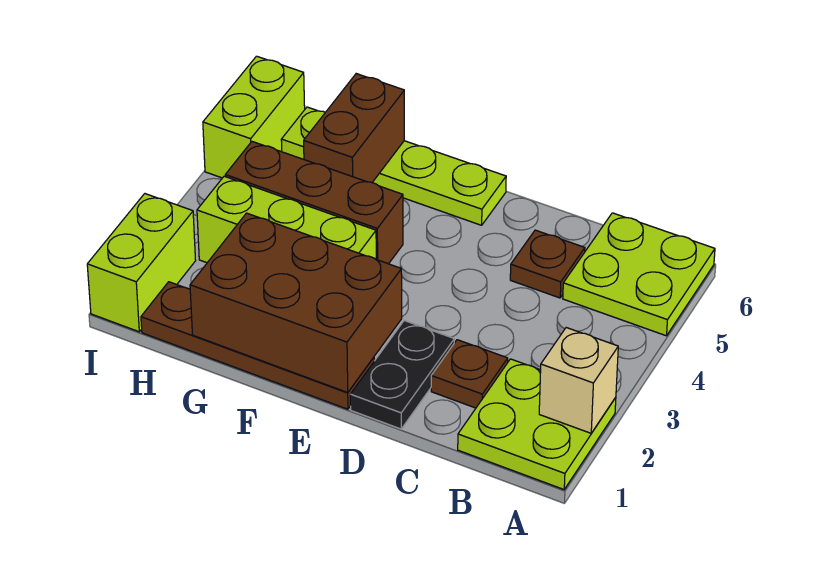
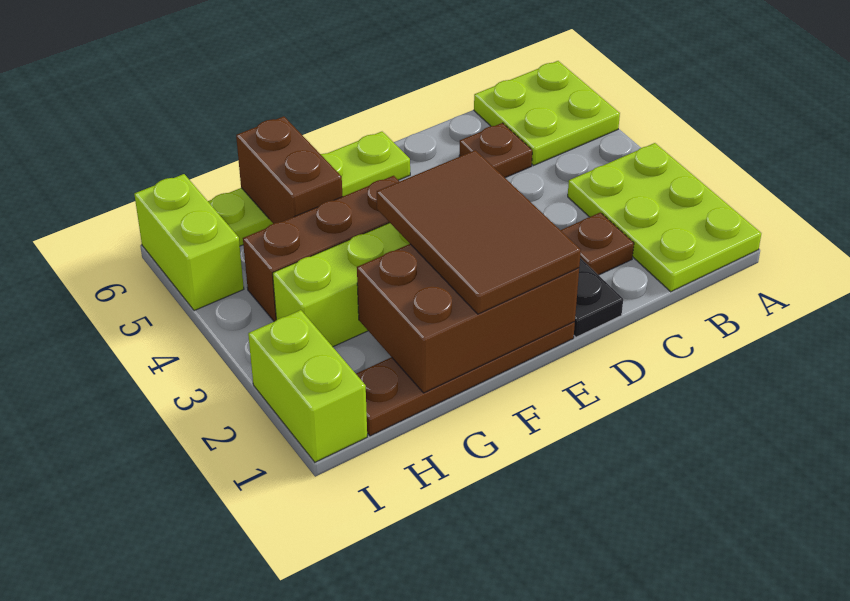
lime 2x2 plate [458,359,616,489] -> lime 2x3 plate [568,143,761,292]
tan 1x1 brick [539,328,618,433] -> none
none -> brown 2x3 tile [377,150,581,314]

